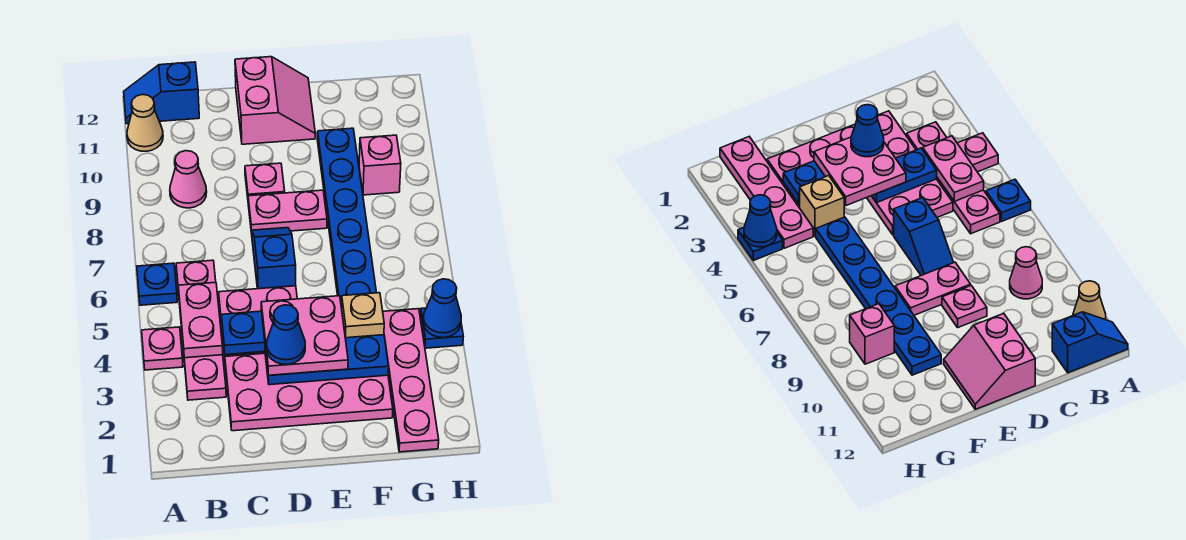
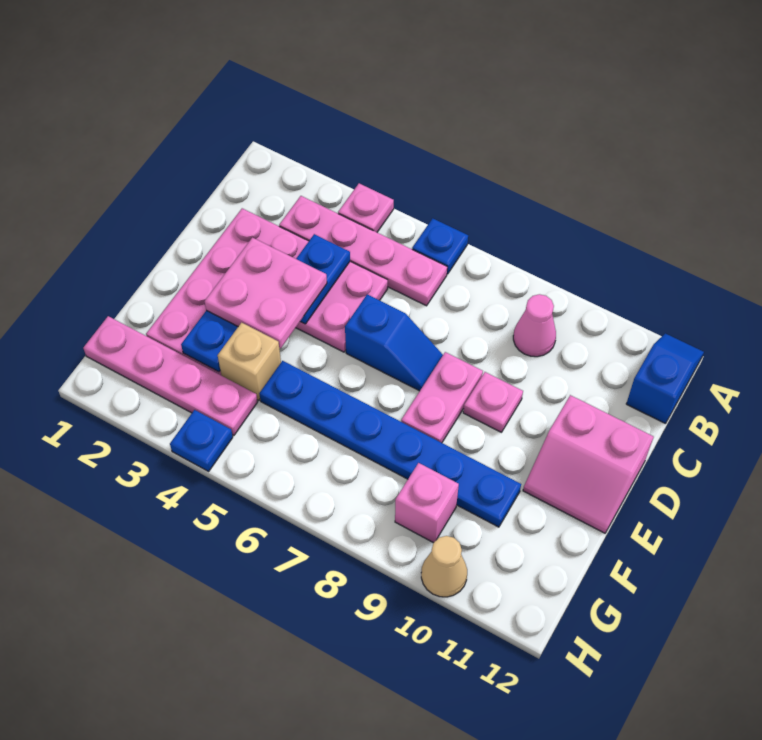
tan 1x1 cone [127,95,163,151] -> tan 1x1 cone moved to [421,536,467,597]
pink 1x2 plate [178,282,223,358] -> none
blue 1x1 cone [267,305,305,364] -> none
blue 1x1 cone [423,279,461,338] -> none

